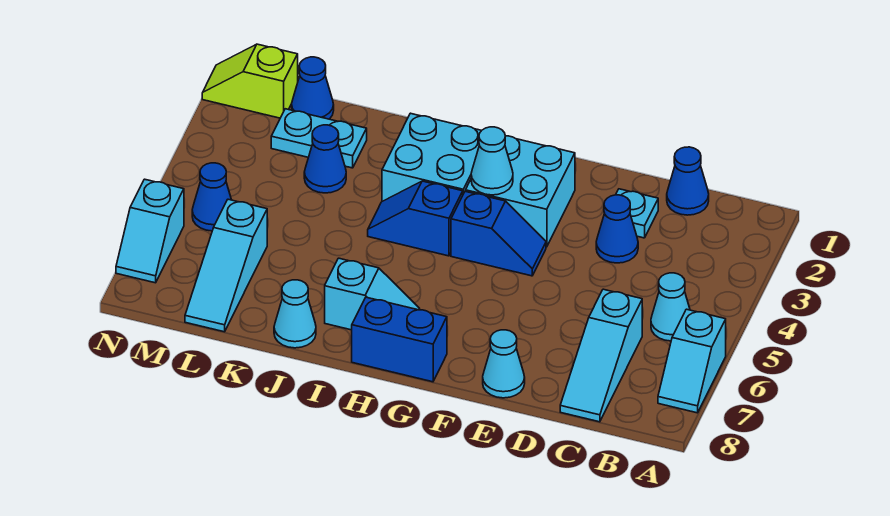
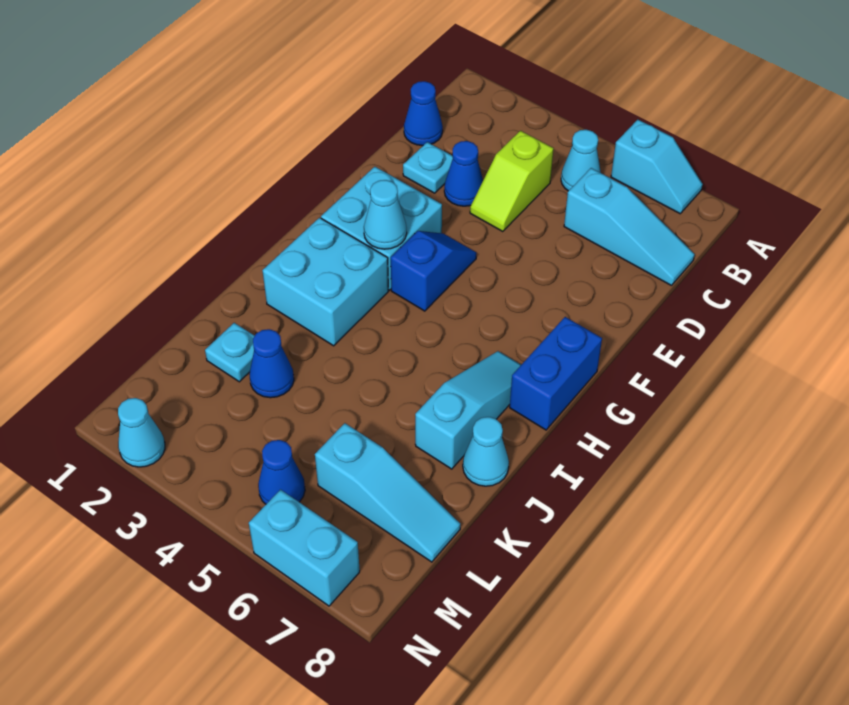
cyan 1x1 cone [483,330,525,398] -> cyan 1x1 cone moved to [118,398,165,467]
blue 1x2 slope [368,181,463,256] -> none
cyan 1x2 slope [325,258,420,330] -> cyan 1x3 slope [415,351,521,469]
cyan 1x2 plate [271,109,367,168] -> cyan 1x1 plate [205,323,254,382]
blue 1x1 cone [292,57,334,119] -> none
lime 1x2 slope [202,44,298,118] -> lime 1x2 slope moved to [470,131,554,232]
cyan 1x2 slope [116,179,184,283] -> cyan 1x2 brick [249,490,360,606]

